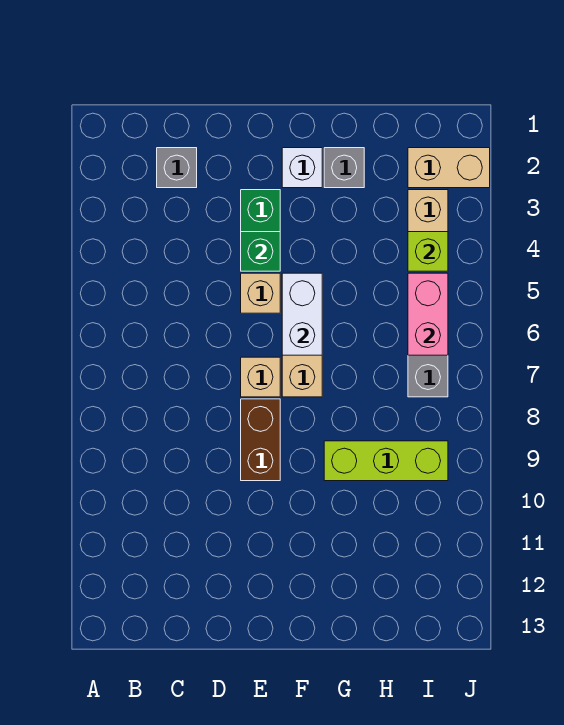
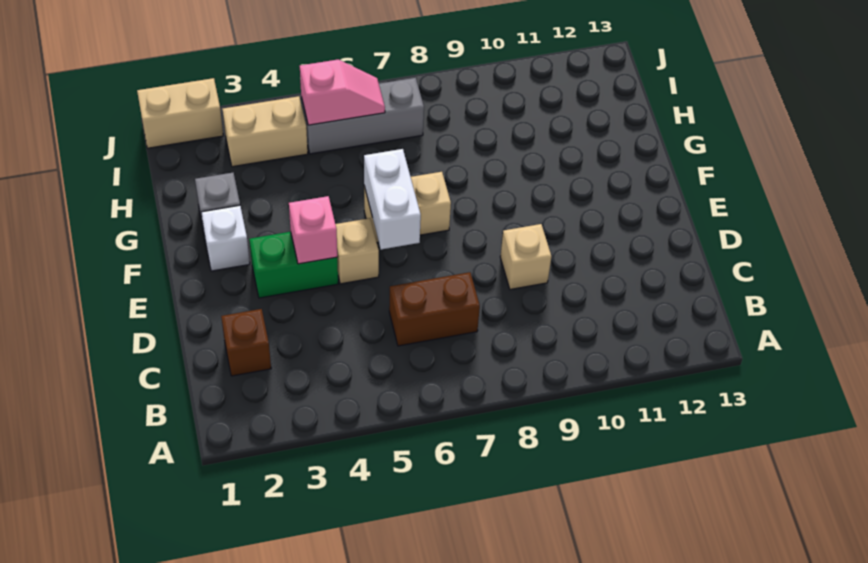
grey 1x1 brick [157,148,197,188] -> brown 1x1 brick [221,309,271,376]
green 1x1 brick [241,232,280,271] -> pink 1x1 brick [289,196,337,264]
tan 1x1 brick [241,357,280,397] -> tan 1x1 brick moved to [500,224,551,290]
brown 1x2 brick [241,399,280,481] -> brown 1x2 brick moved to [389,272,480,346]
white 1x2 brick [282,273,322,355] -> white 1x2 brick turned to [364,149,421,250]
lime 1x3 brick [324,441,448,481] -> none
tan 1x2 brick [408,148,490,188] -> tan 1x2 brick turned to [137,78,223,148]
lime 1x1 brick [408,232,448,271] -> none
pink 1x2 brick [408,273,448,355] -> pink 1x2 slope [300,59,385,125]

